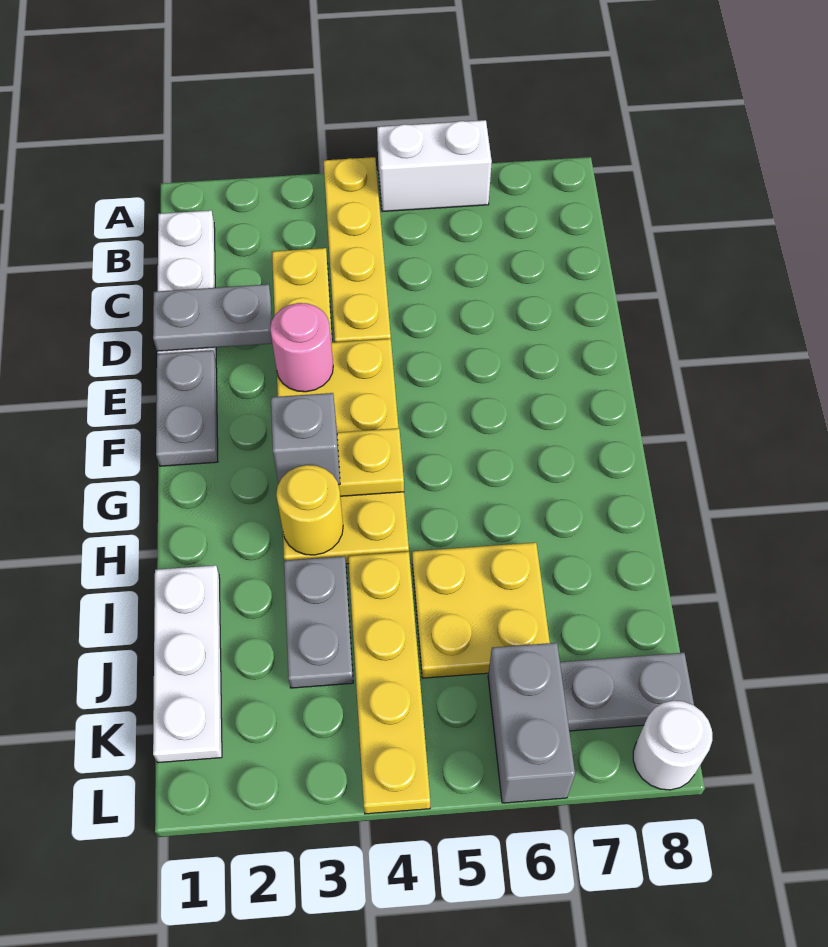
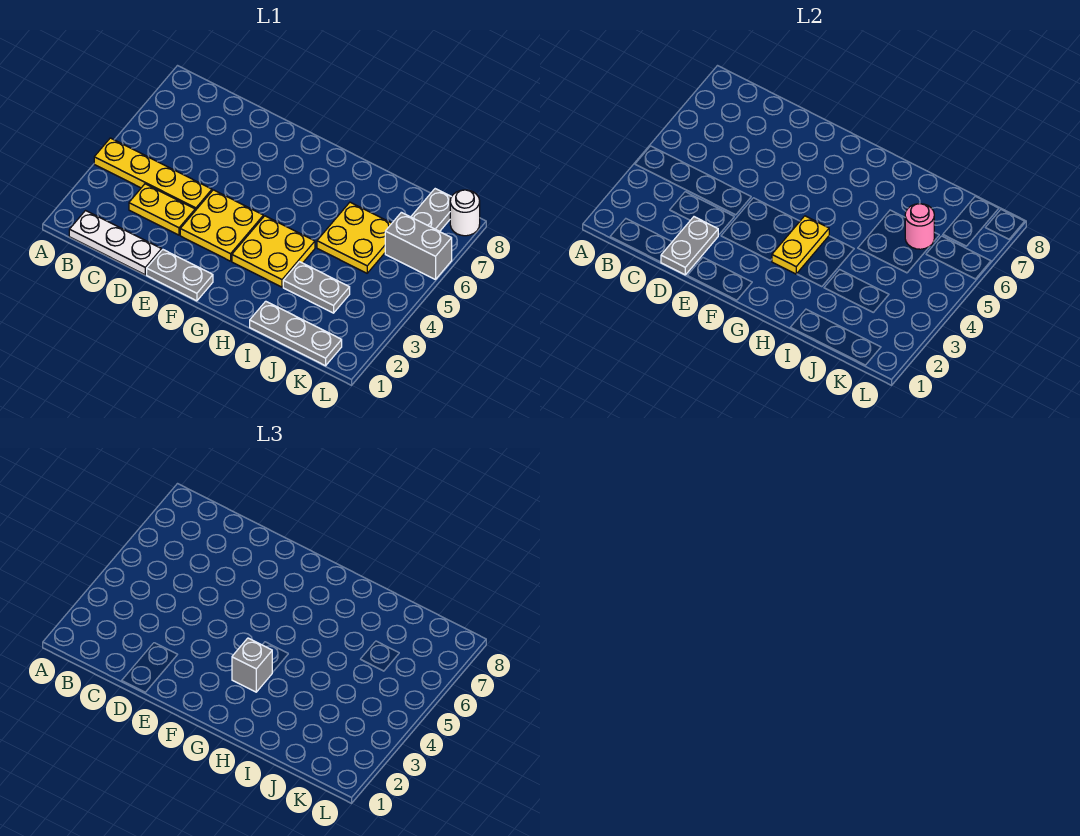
white 1x2 brick [377,120,492,212] -> none
pink 1x1 round brick [270,303,333,392] -> pink 1x1 round brick moved to [905,204,934,249]
yellow 1x1 round brick [276,465,343,555] -> none
white 1x3 plate [153,565,222,763] -> grey 1x3 plate [250,301,342,366]
yellow 1x4 plate [348,552,430,814] -> none

